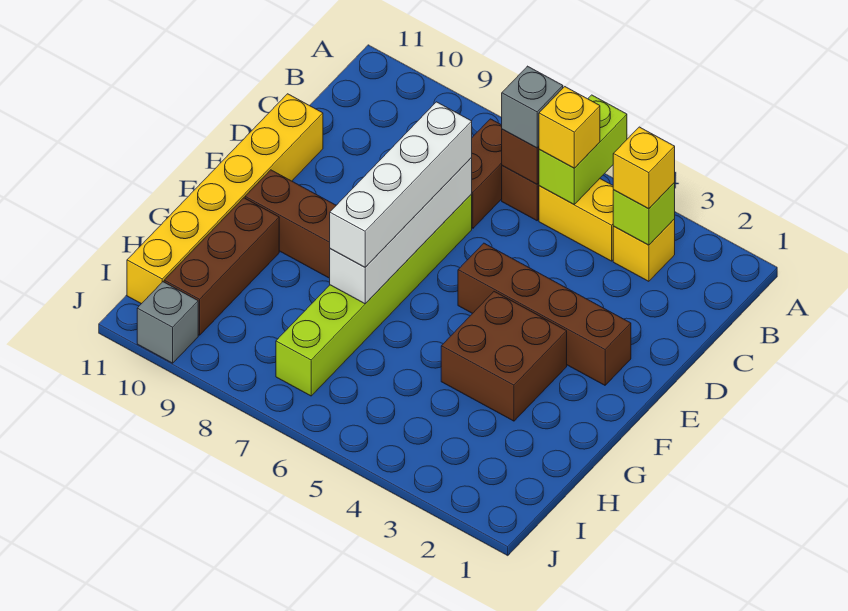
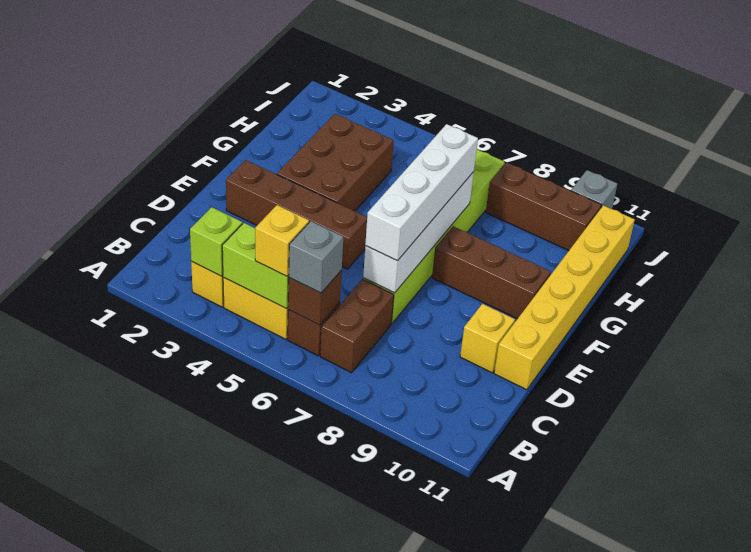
lime 1x2 brick [539,95,627,204] -> lime 1x2 brick turned to [222,223,289,309]
yellow 1x1 brick [613,127,675,209] -> yellow 1x1 brick moved to [460,304,515,373]
brown 2x2 brick [441,291,567,421] -> brown 2x3 brick [277,114,394,211]
brown 1x3 brick [164,198,279,335] -> brown 1x3 brick turned to [486,163,601,251]

